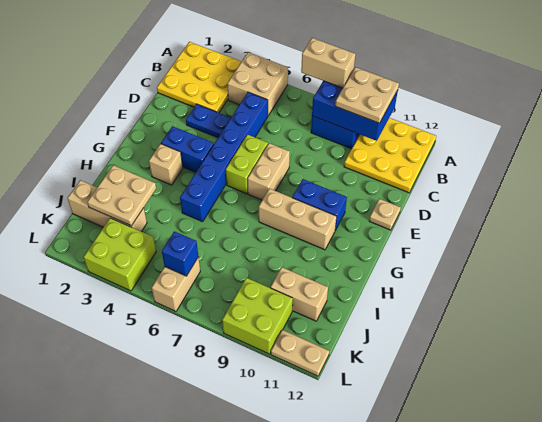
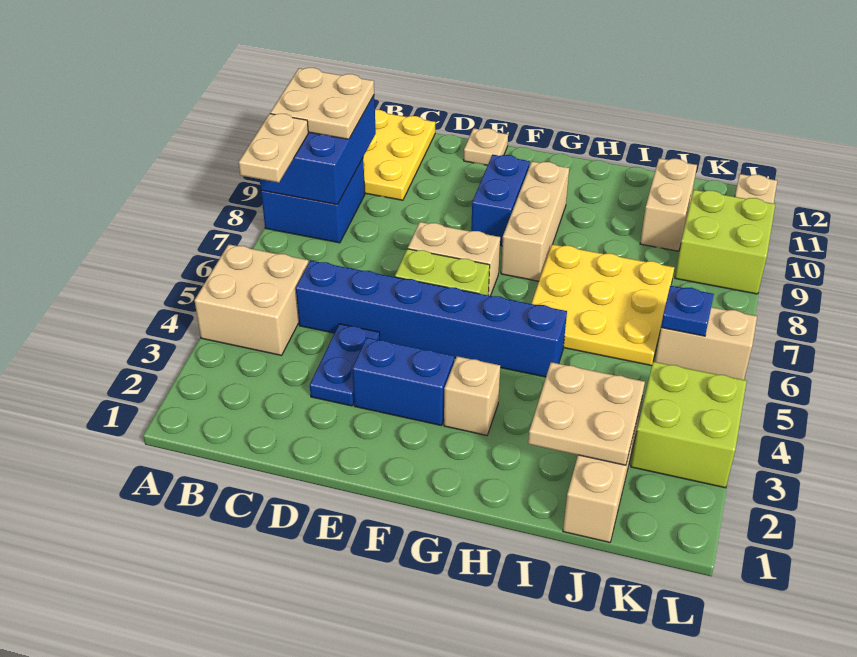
yellow 3x3 plate [157,42,242,113] -> yellow 3x3 plate moved to [531,244,674,366]
tan 1x2 brick [301,38,355,88] -> tan 1x2 plate [239,114,308,183]
blue 1x2 brick [161,126,214,172] -> blue 1x2 brick turned to [352,338,454,426]
blue 1x1 brick [162,231,199,276] -> blue 1x1 plate [661,286,714,336]

